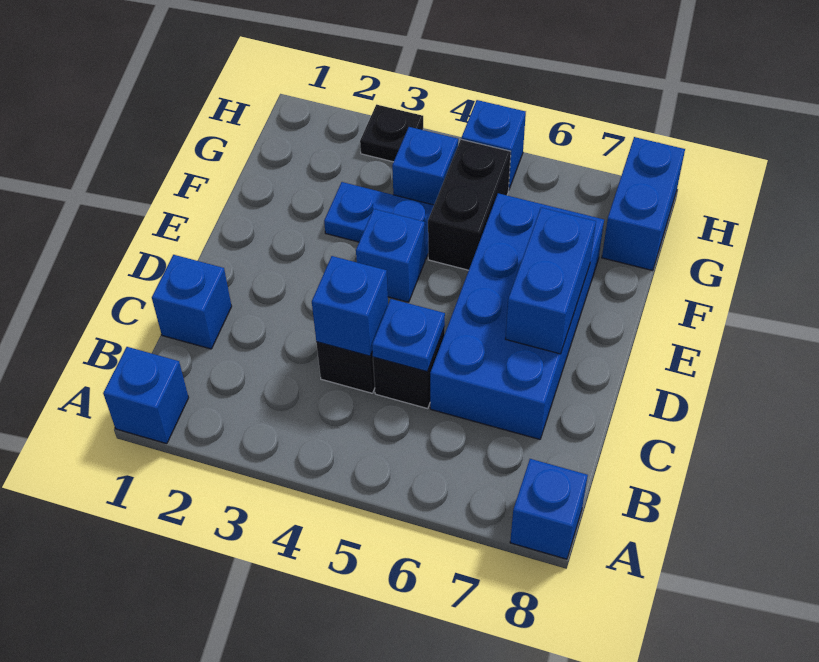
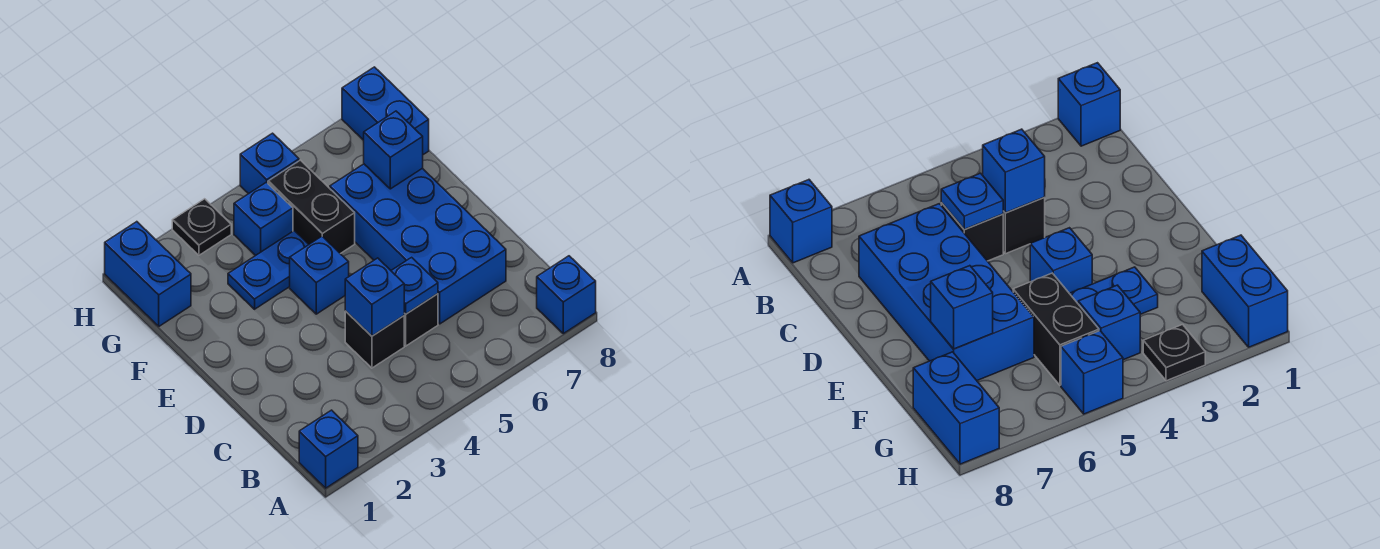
blue 1x1 brick [152,255,232,349] -> blue 1x1 brick moved to [364,111,423,189]
blue 1x2 brick [506,208,596,354] -> blue 1x2 brick moved to [105,222,191,326]

